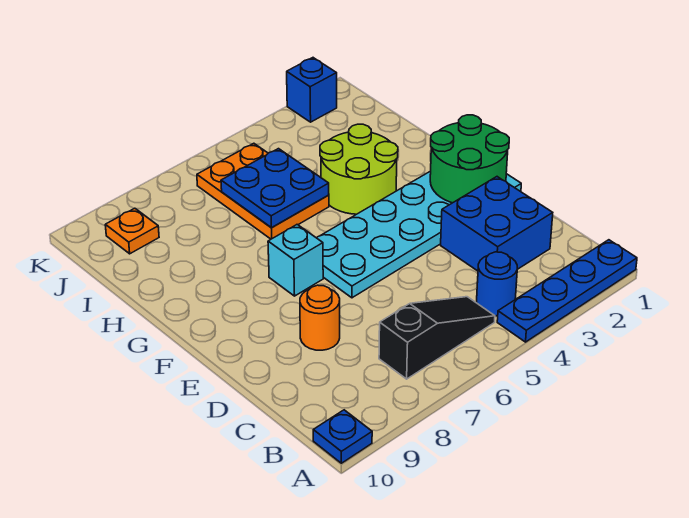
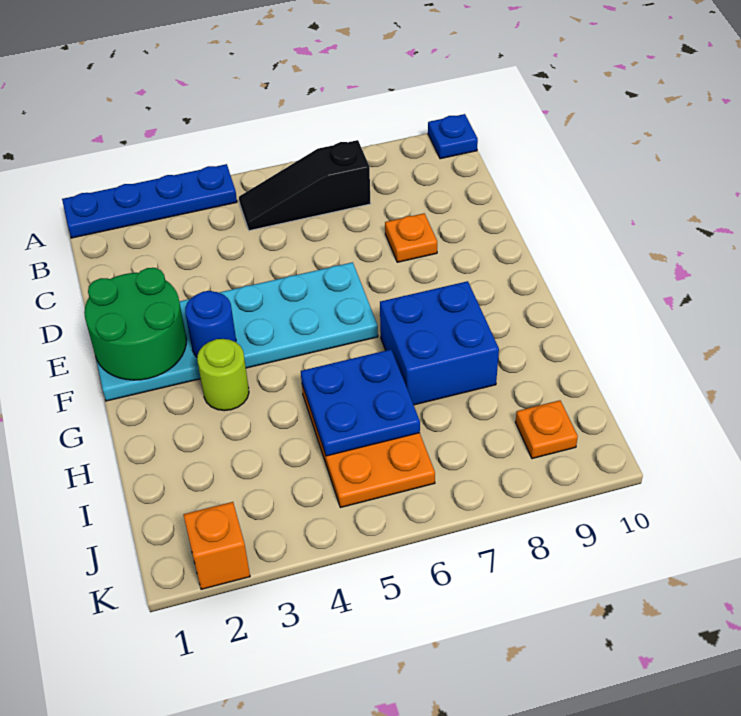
blue 1x1 round brick [477,252,517,316] -> blue 1x1 round brick moved to [185,291,236,357]
blue 2x2 brick [441,177,553,271] -> blue 2x2 brick moved to [380,281,499,405]
orange 1x1 round brick [300,285,340,350] -> orange 1x1 plate [385,213,437,262]
cyan 1x1 brick [268,225,323,296] -> none
lime 2x2 round brick [320,124,398,214] -> lime 1x1 round brick [197,339,249,411]
blue 1x1 brick [287,58,337,122] -> orange 1x1 brick [183,502,250,589]

